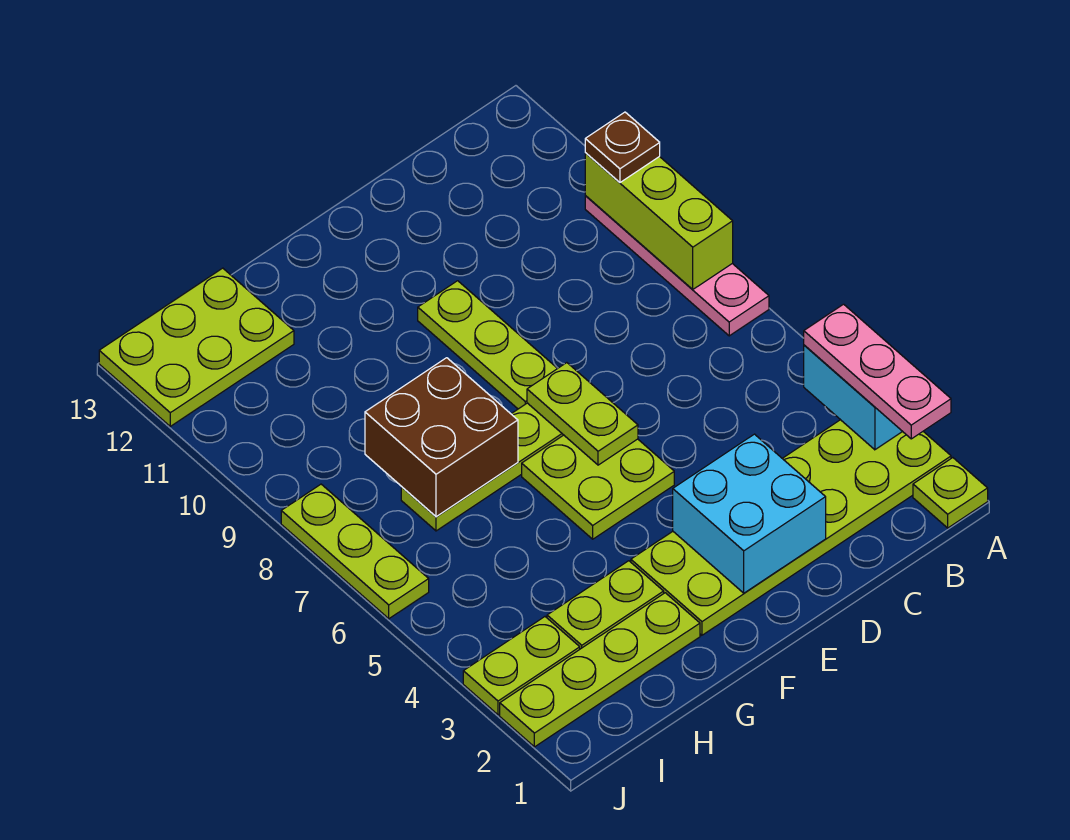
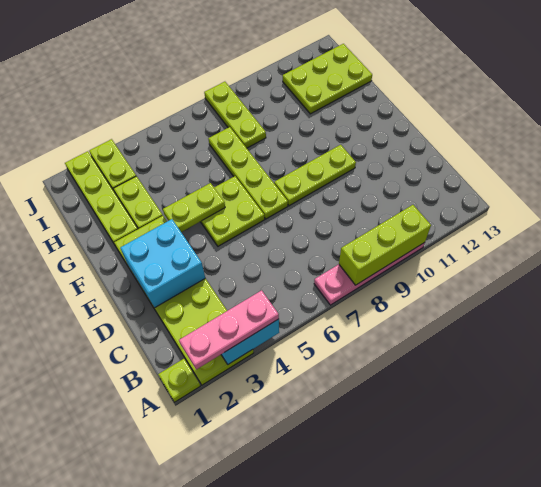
brown 1x1 plate [585,112,660,182] -> none
lime 1x2 plate [527,363,638,465] -> lime 1x2 plate moved to [163,183,225,232]
brown 2x2 brick [365,358,518,517] -> none
lime 2x3 plate [99,268,294,426] -> lime 2x3 plate turned to [283,44,372,114]
lime 1x3 plate [281,484,429,619] -> lime 1x3 plate turned to [204,82,266,148]

